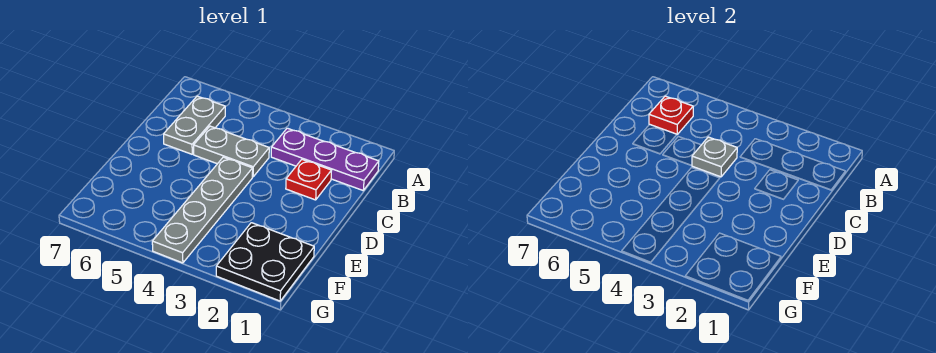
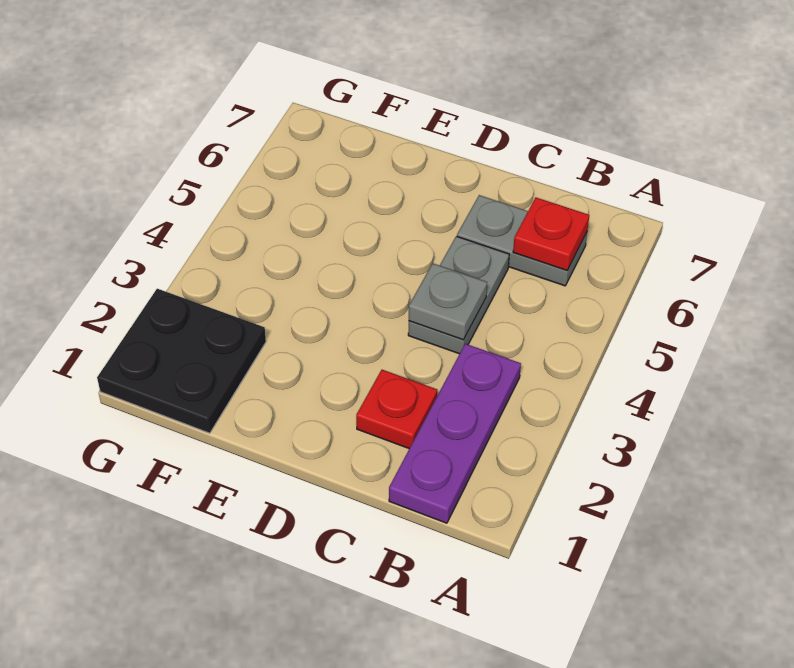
grey 1x4 plate [152,157,253,263] -> none

